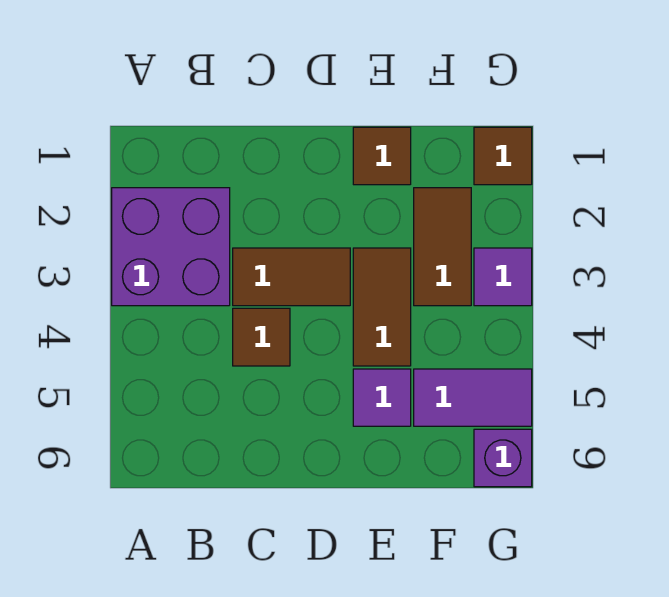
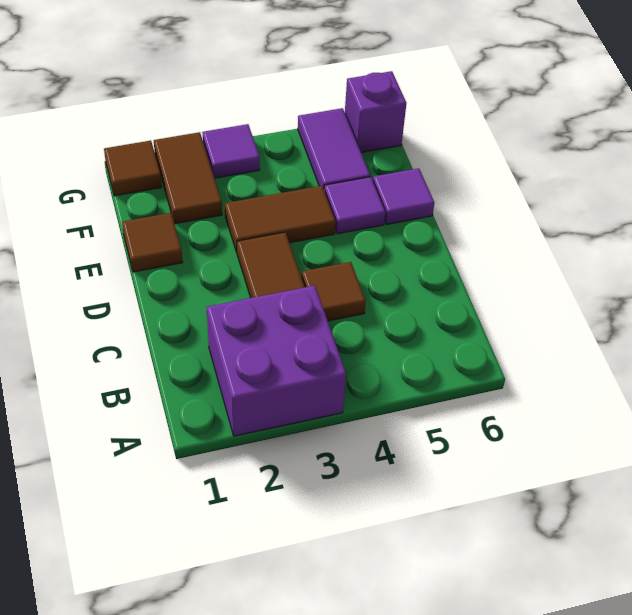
none -> purple 1x1 tile [373,168,434,225]
brown 1x2 tile [414,188,471,306] -> brown 1x2 tile turned to [154,132,222,224]

